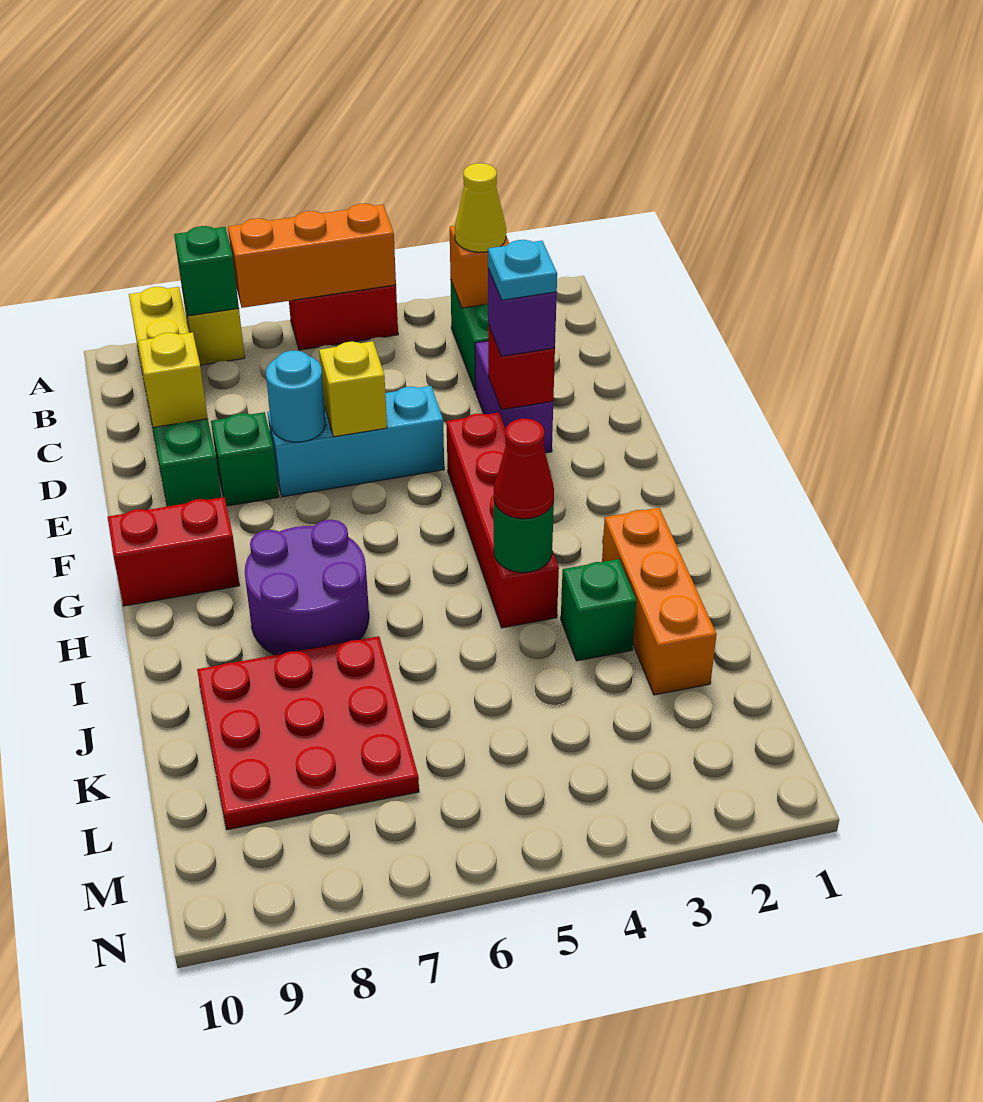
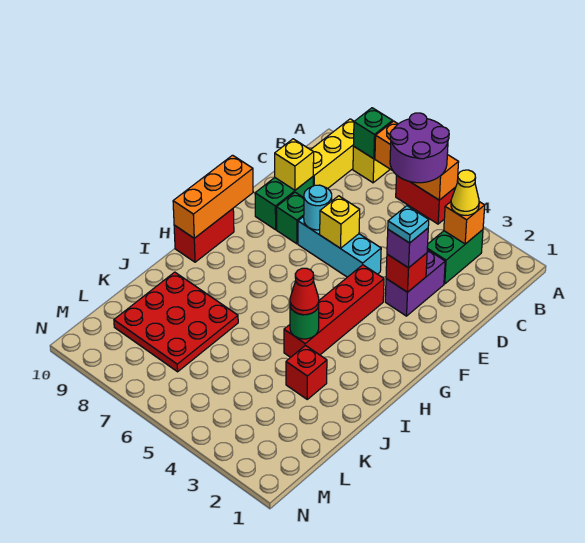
red 1x2 brick [108,497,240,606] -> red 1x2 brick turned to [174,209,234,262]
purple 2x2 round brick [245,520,369,655] -> purple 2x2 round brick moved to [390,113,449,183]
orange 1x3 brick [602,508,717,695] -> orange 1x3 brick moved to [173,155,253,238]
green 1x1 brick [561,559,636,661] -> red 1x1 brick [286,345,327,399]

